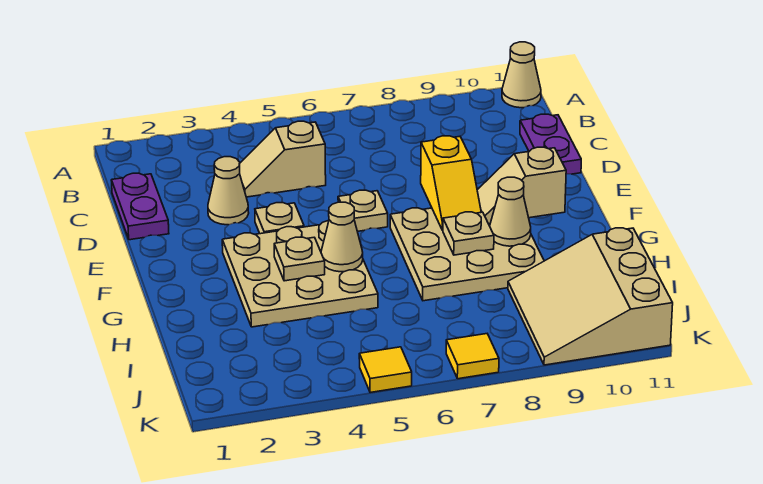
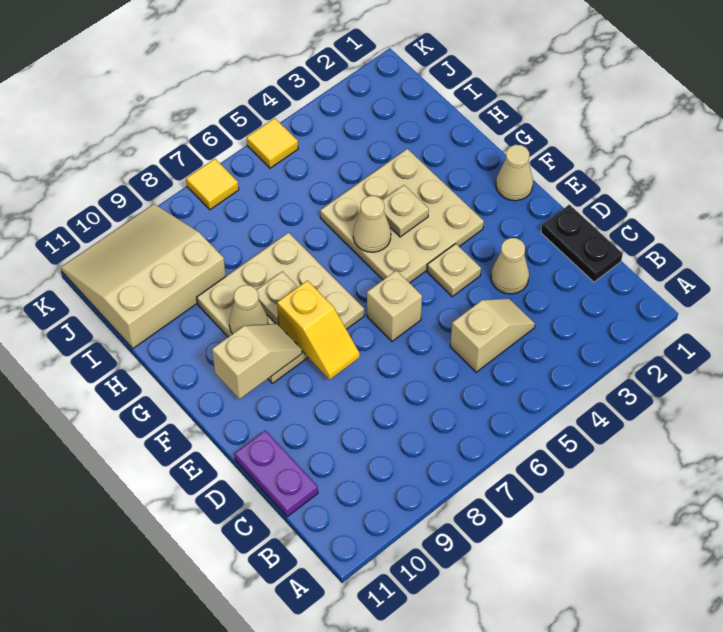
tan 1x1 cone [502,42,541,108] -> tan 1x1 cone moved to [496,145,533,201]
purple 1x2 plate [111,173,169,240] -> black 1x2 plate [541,205,623,282]
tan 1x1 plate [338,190,388,231] -> tan 1x1 brick [367,270,422,341]
yellow 1x2 slope [421,136,481,230] -> yellow 1x2 slope turned to [277,281,360,380]
tan 3x3 slope [508,228,673,365] -> tan 3x3 slope turned to [61,204,226,349]

